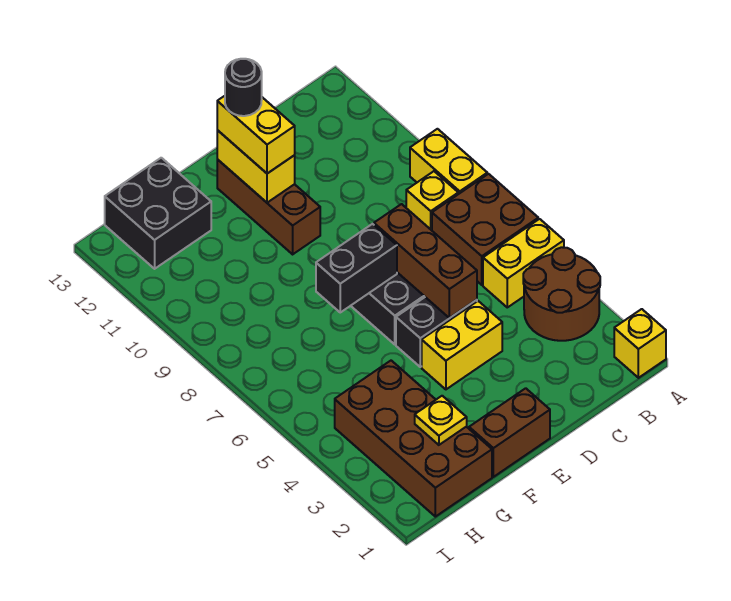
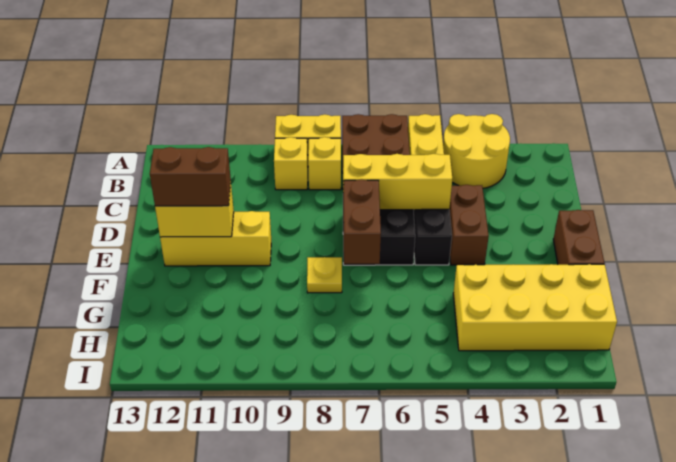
yellow 1x1 brick [614,309,666,378] -> yellow 1x1 brick moved to [274,137,308,190]
brown 2x2 round brick [523,247,600,341] -> yellow 2x2 round brick [443,114,510,188]
yellow 1x2 brick [422,301,502,389] -> brown 1x2 brick [449,185,489,265]
brown 1x3 brick [374,204,477,318] -> yellow 1x3 brick [343,154,452,210]
black 1x2 brick [316,224,397,312] -> brown 1x2 brick [343,179,381,264]
brown 1x3 brick [217,159,320,254] -> yellow 1x3 brick [160,211,271,266]
yellow 1x2 brick [217,96,295,174] -> brown 1x2 brick [150,147,231,206]
black 1x1 round brick [225,59,262,116] -> none
brown 2x4 brick [335,361,492,517] -> yellow 2x4 brick [453,264,617,351]
yellow 1x1 plate [415,396,467,445] -> yellow 1x1 plate moved to [307,257,342,293]
black 2x2 brick [105,158,211,269] -> none

